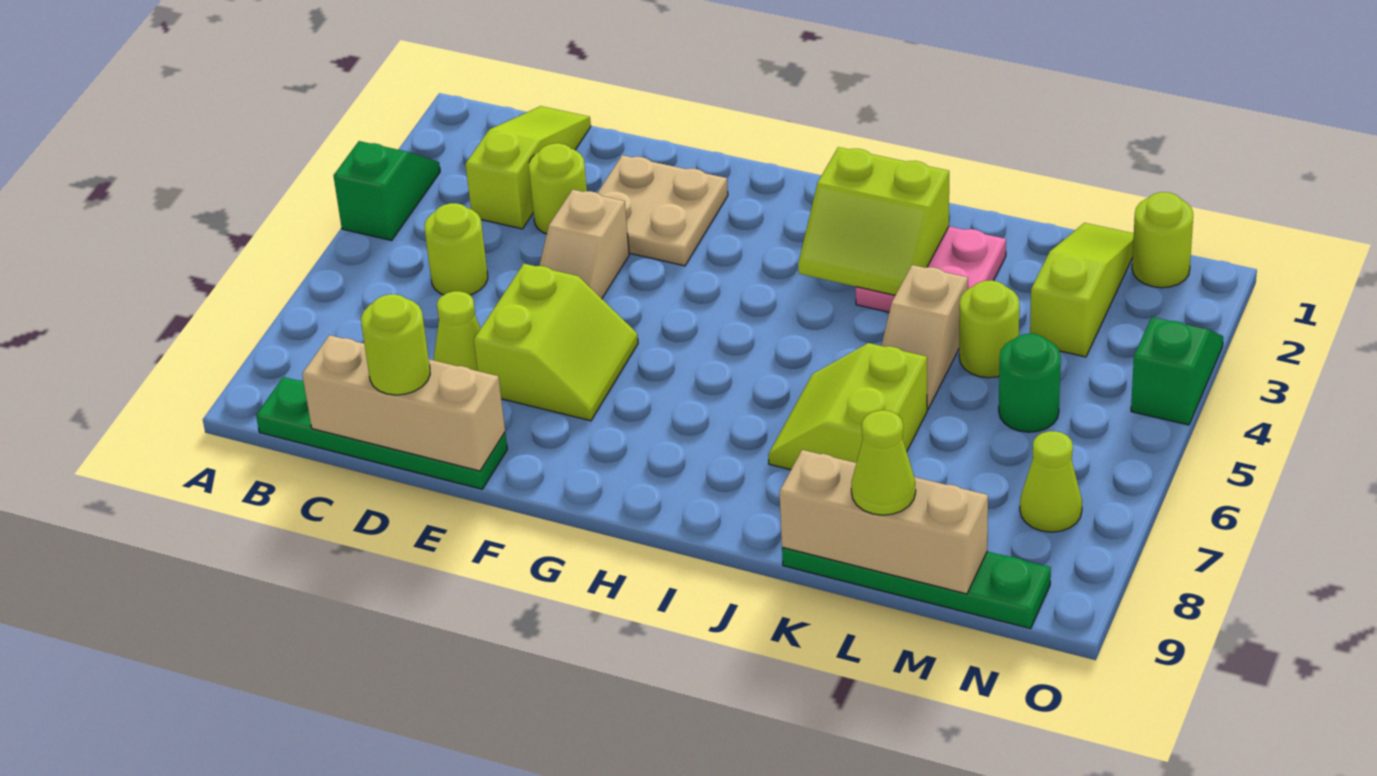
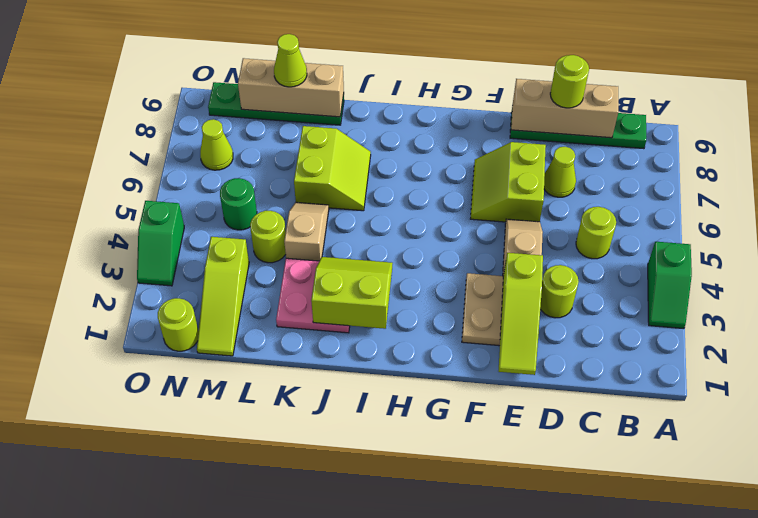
lime 1x3 slope [465,106,591,229] -> lime 1x3 slope moved to [499,253,543,375]

